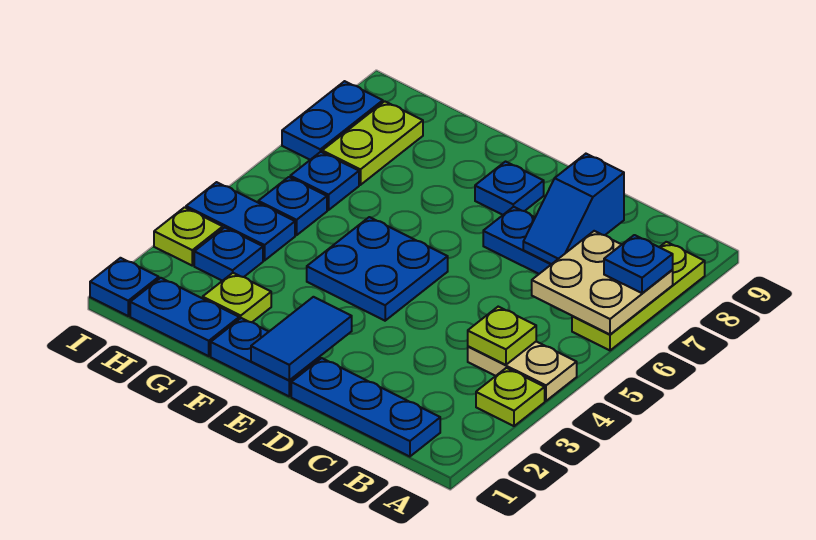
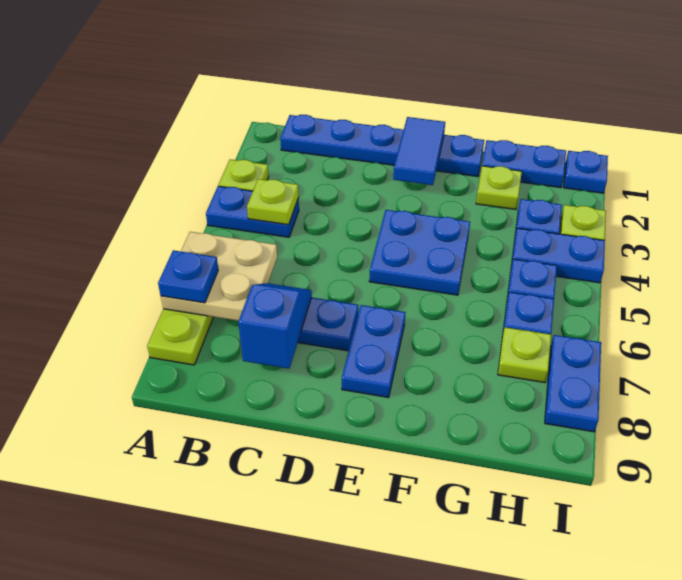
tan 1x2 plate [468,342,577,401] -> blue 1x2 plate [206,186,299,237]
blue 1x1 plate [475,162,544,215] -> blue 1x2 plate [342,305,406,398]
lime 1x2 plate [322,101,423,185] -> lime 1x1 plate [498,327,551,383]

